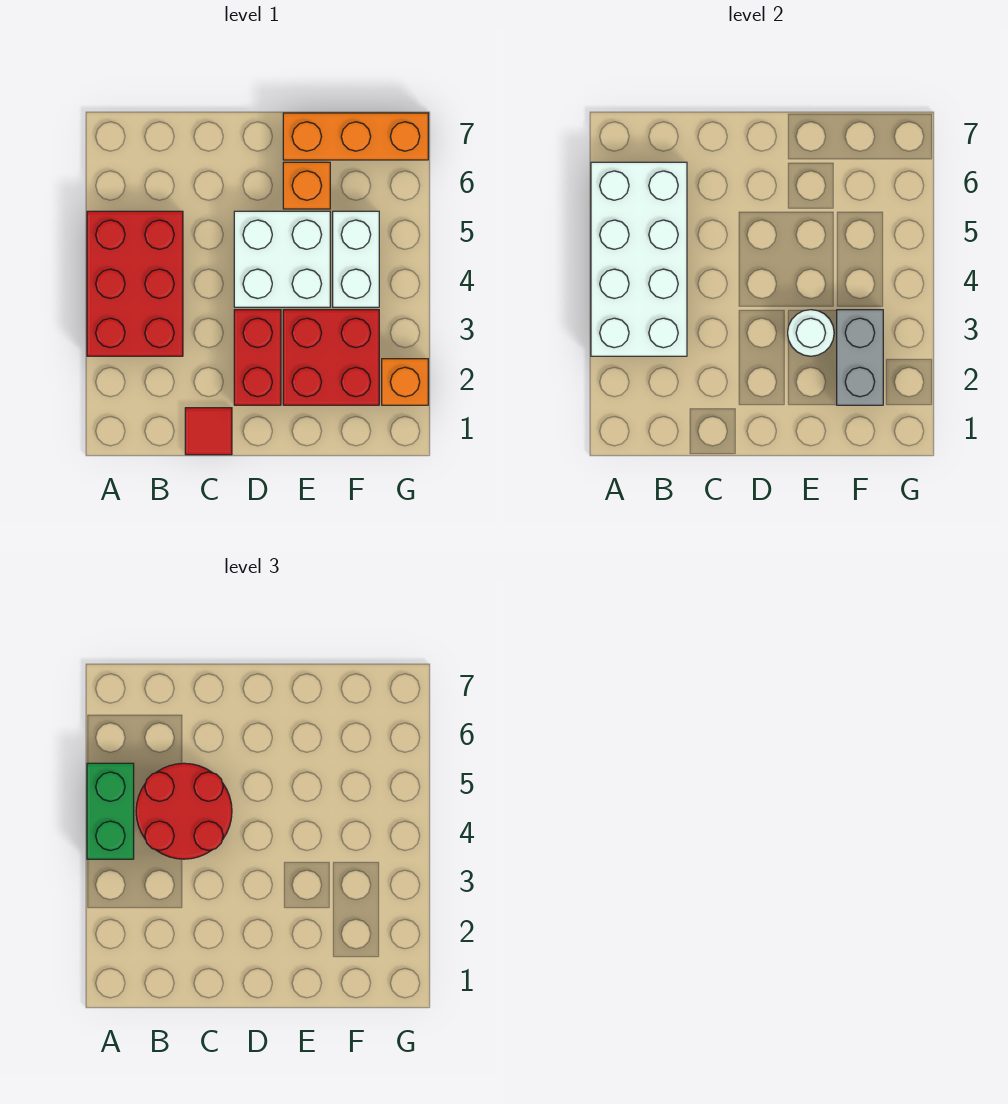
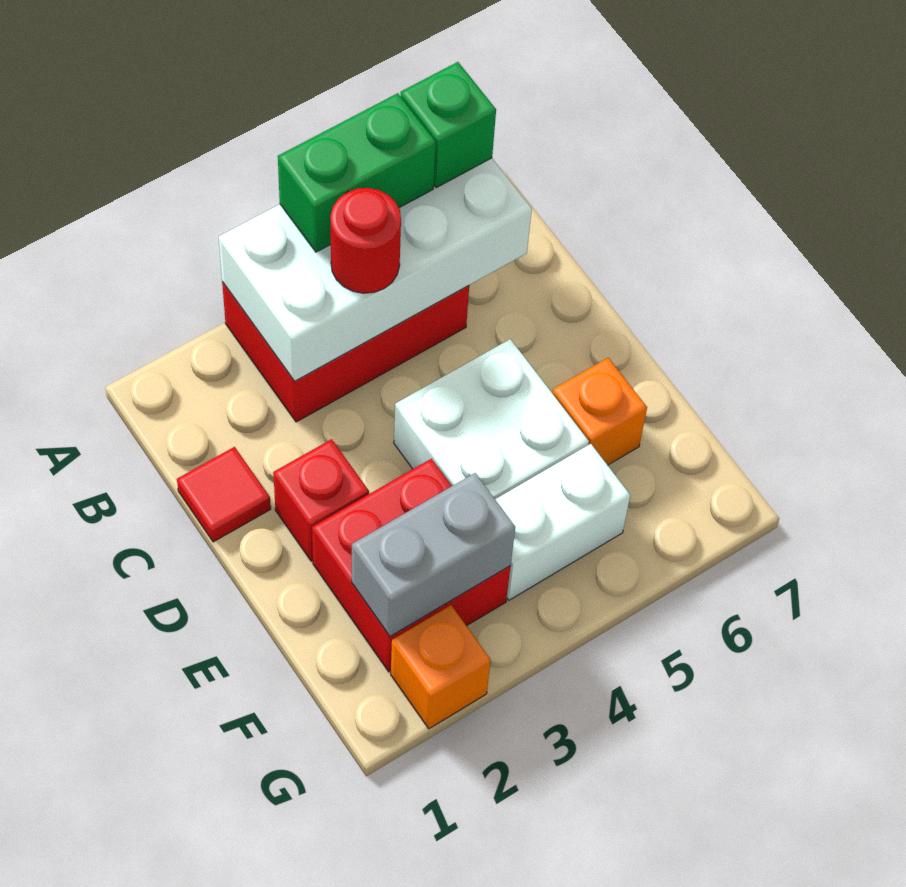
none -> green 1x1 brick [401,62,496,188]
red 2x2 round brick [136,763,232,859] -> red 1x1 round brick [330,188,401,293]
red 1x2 brick [234,310,281,405] -> red 1x1 brick [273,439,369,561]
white 1x1 round brick [788,310,834,356] -> none
orange 1x3 brick [283,113,428,160] -> none

